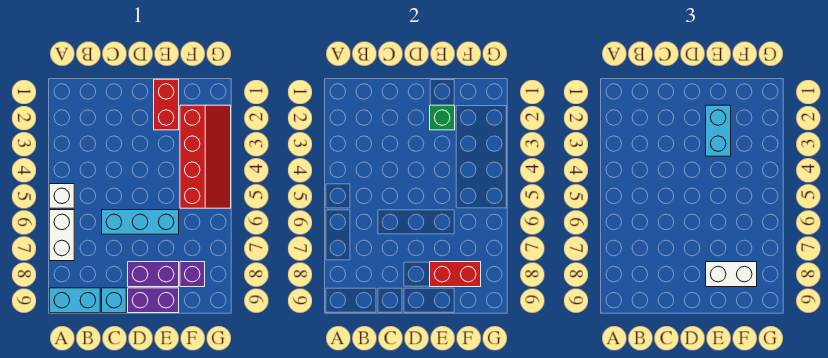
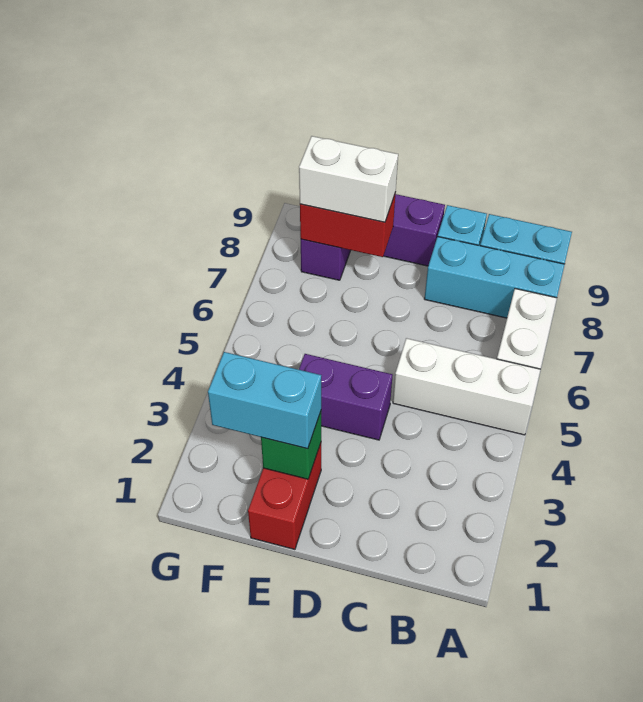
white 1x1 brick [49,184,74,208] -> white 1x3 brick [393,338,541,435]
cyan 1x3 brick [102,210,179,234] -> cyan 1x3 brick moved to [425,237,565,318]
purple 1x2 brick [128,262,179,287] -> purple 1x2 brick moved to [299,354,393,440]
cyan 1x2 brick [706,105,731,156] -> cyan 1x2 brick turned to [208,352,321,449]
red 2x4 slope [180,105,231,208] -> none

